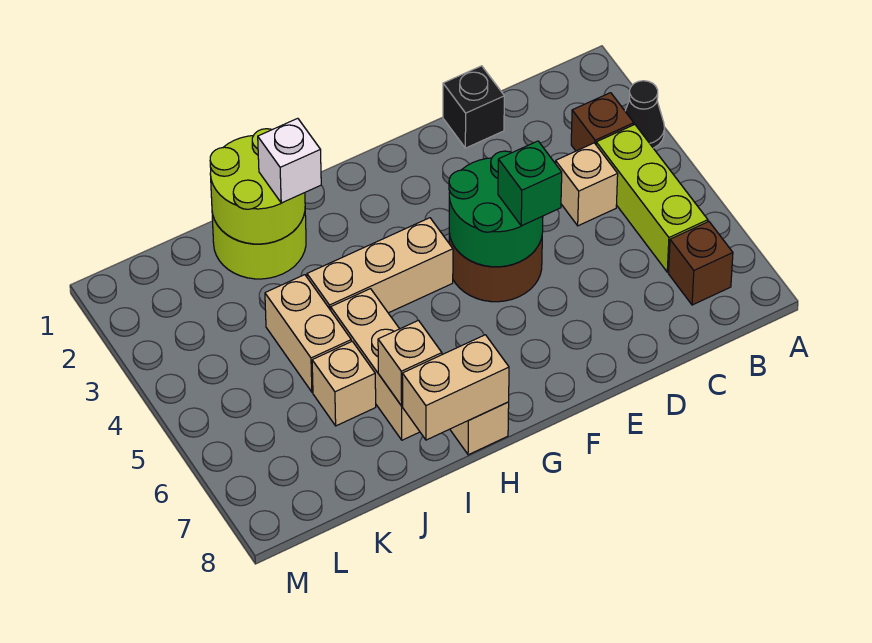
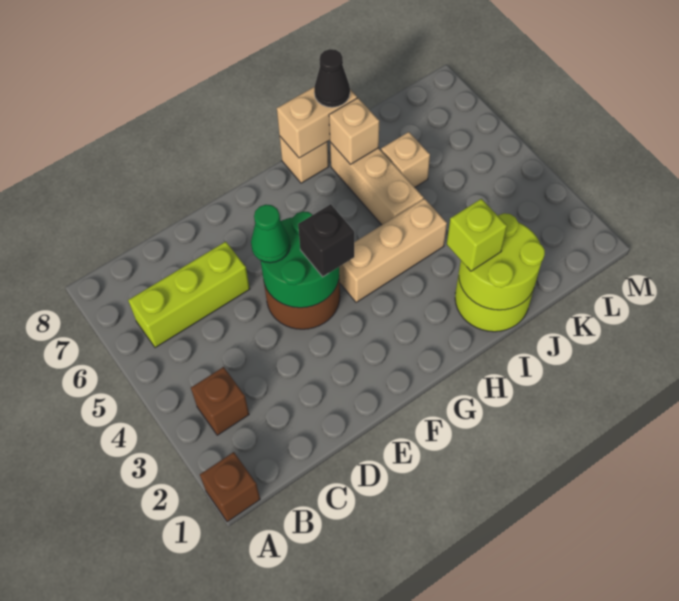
black 1x1 cone [625,81,664,148] -> black 1x1 cone moved to [314,49,350,107]
lime 1x3 brick [596,125,708,272] -> lime 1x3 brick turned to [128,241,250,348]
brown 1x1 brick [669,222,733,305] -> brown 1x1 brick moved to [200,452,260,522]
tan 1x1 brick [555,143,618,226] -> none
black 1x1 brick [443,66,504,148] -> black 1x1 brick moved to [298,204,354,277]
green 1x1 brick [498,141,562,226] -> green 1x1 cone [251,205,290,263]
white 1x1 brick [258,118,321,203] -> lime 1x1 brick [447,199,507,271]
tan 1x2 brick [265,275,351,392] -> none

